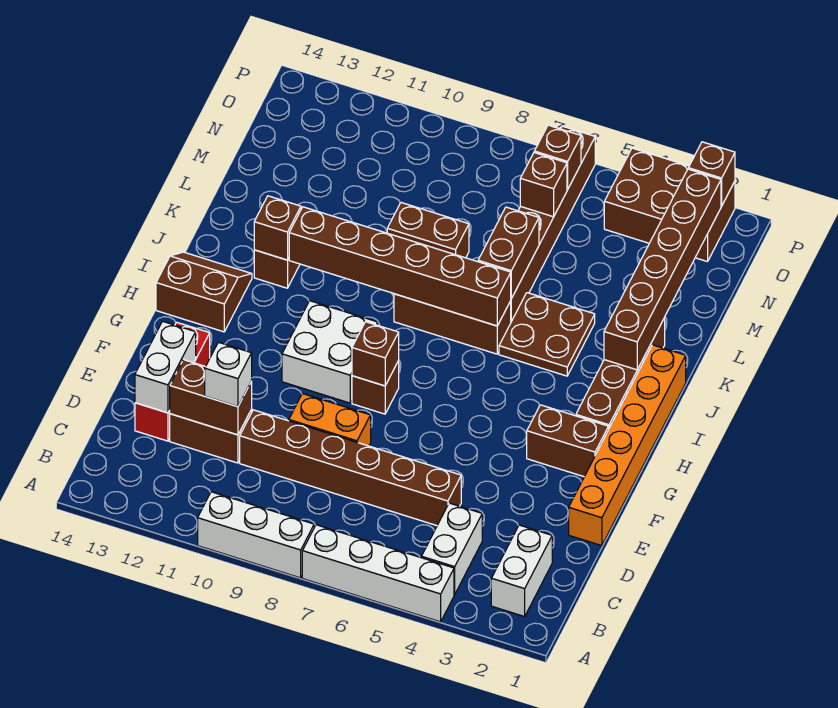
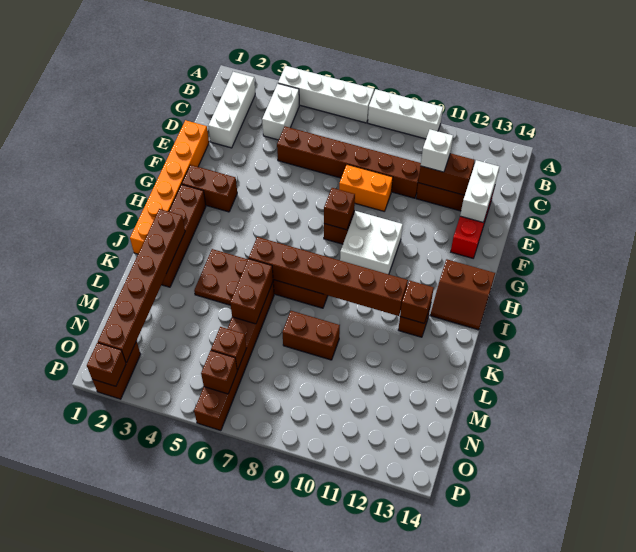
white 1x2 brick [491,525,552,617] -> white 1x3 brick [208,72,255,148]
brown 2x3 brick [604,148,735,262] -> brown 1x2 brick [92,341,141,399]

